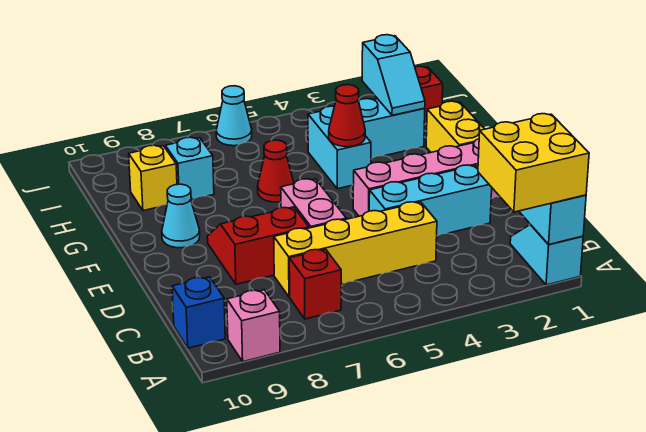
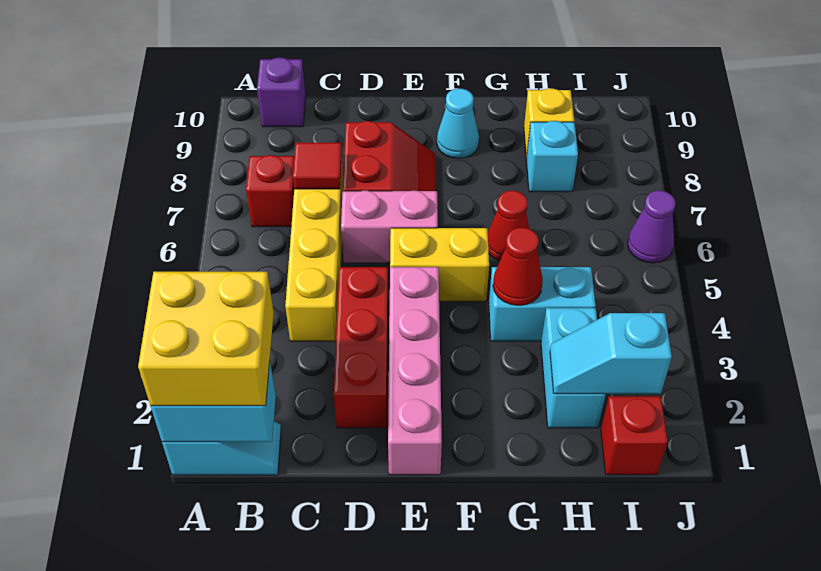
pink 1x1 brick [227,290,280,362] -> none
blue 1x1 brick [172,277,225,348] -> purple 1x1 brick [257,58,306,127]
none -> red 1x1 tile [293,143,342,189]
cyan 1x3 brick [369,165,492,236] -> red 1x3 brick [334,267,389,428]
yellow 1x2 brick [426,101,484,152] -> yellow 1x2 brick moved to [390,228,489,301]
cyan 1x1 cone [216,86,252,146] -> purple 1x1 cone [628,191,676,263]

